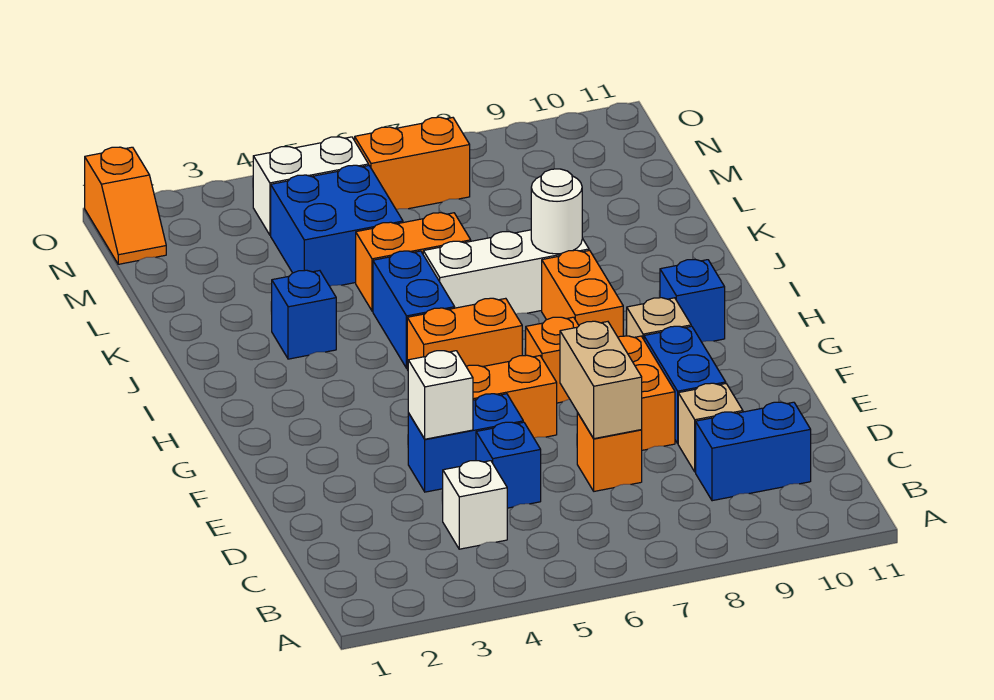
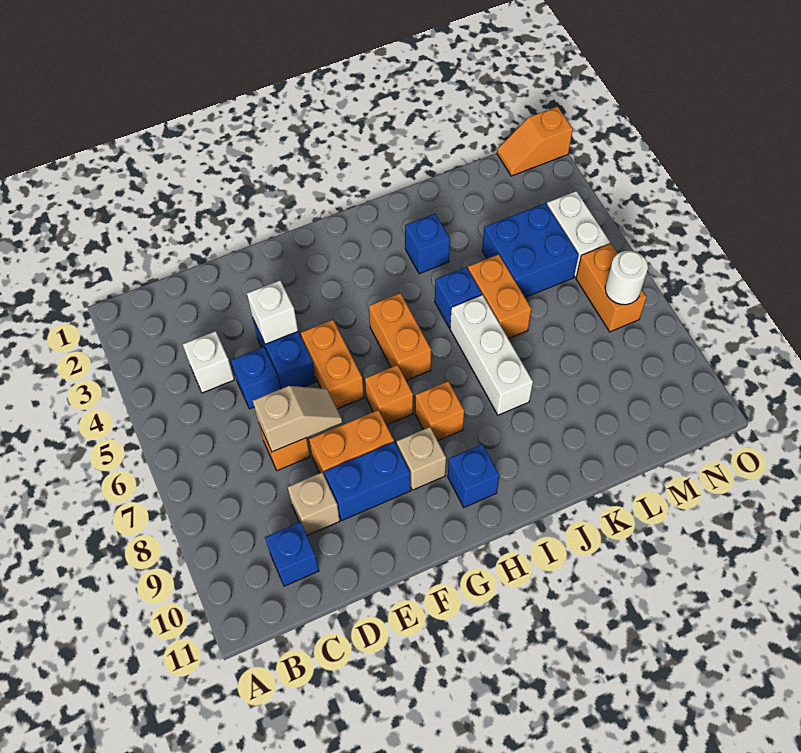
blue 1x2 brick [696,402,811,501] -> blue 1x1 brick [265,522,319,586]
tan 1x2 brick [560,321,642,439] -> tan 1x2 slope [253,386,342,452]
orange 1x2 brick [542,250,623,337] -> orange 1x1 brick [415,381,464,441]
blue 1x2 brick [373,251,455,368] -> blue 1x1 brick [435,267,482,328]
white 1x1 round brick [531,169,582,254] -> white 1x1 round brick moved to [605,251,648,305]

